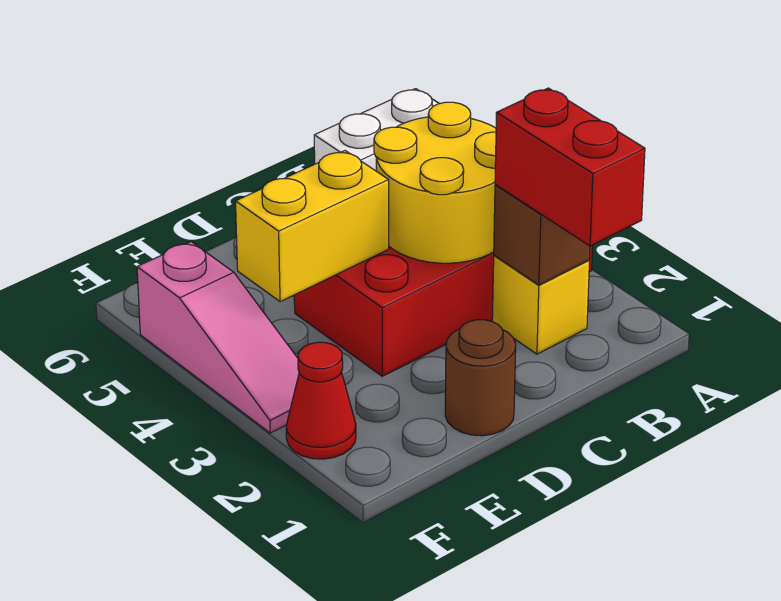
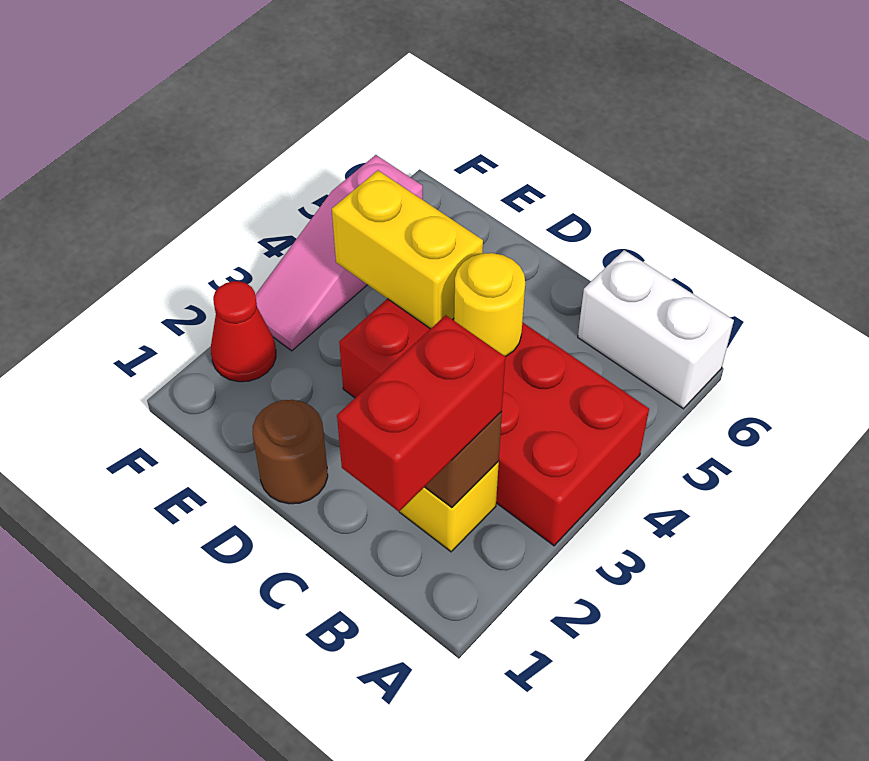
yellow 2x2 round brick [374,102,496,263] -> yellow 1x1 round brick [454,253,525,357]

